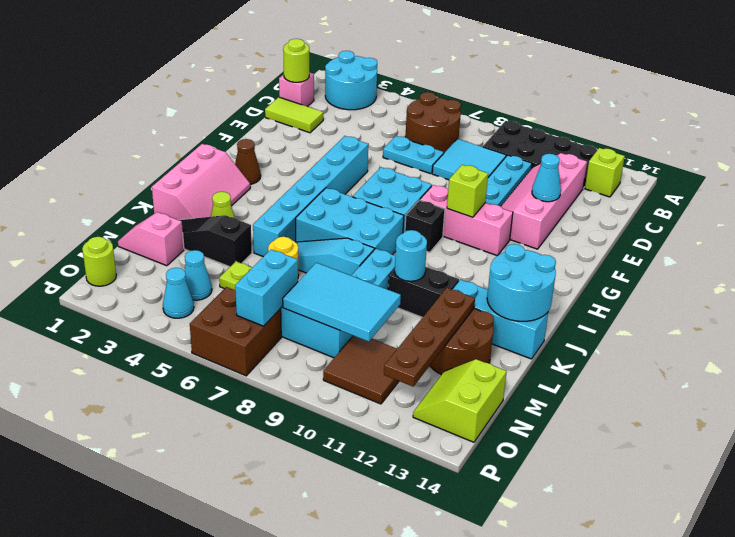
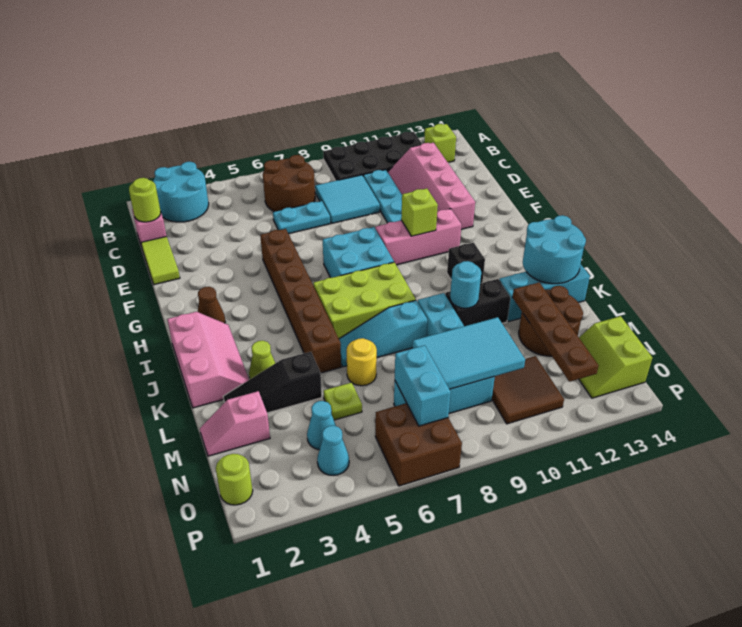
lime 1x2 tile [265,97,323,133] -> lime 1x2 tile turned to [141,237,180,285]
cyan 1x1 cone [532,154,561,202] -> none
cyan 1x6 brick [253,136,368,257] -> brown 1x6 brick [260,229,341,373]
black 1x1 brick [405,200,445,252] -> black 1x1 brick moved to [447,243,485,283]
cyan 2x3 brick [296,188,404,255] -> lime 2x3 brick [313,262,416,338]

